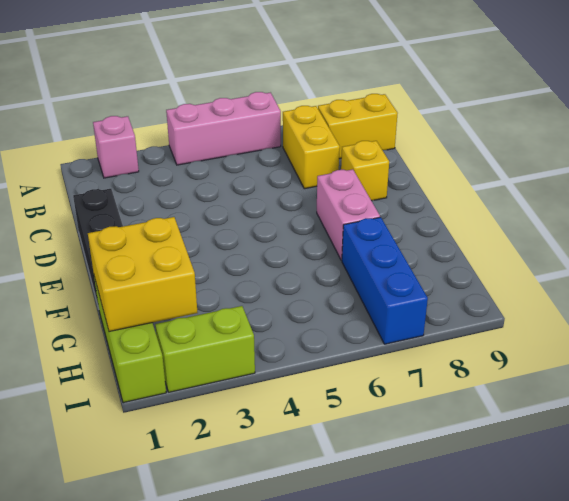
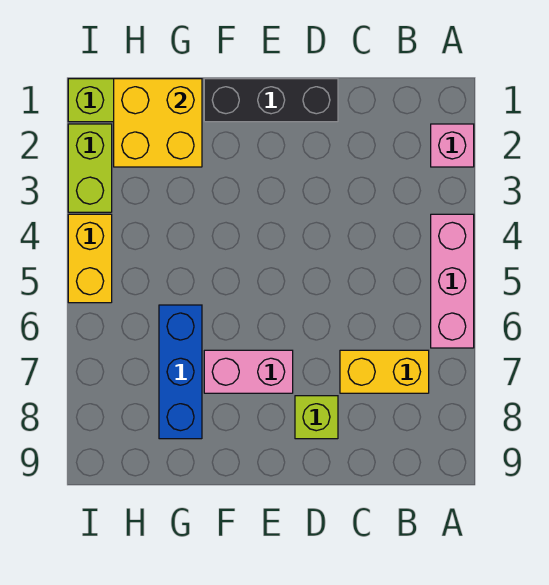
yellow 1x2 brick [318,94,398,159] -> yellow 1x2 brick moved to [68,214,112,303]
yellow 1x1 brick [341,141,389,201] -> lime 1x1 brick [295,396,338,439]
blue 1x3 brick [342,217,428,344] -> blue 1x3 brick turned to [159,305,202,439]

